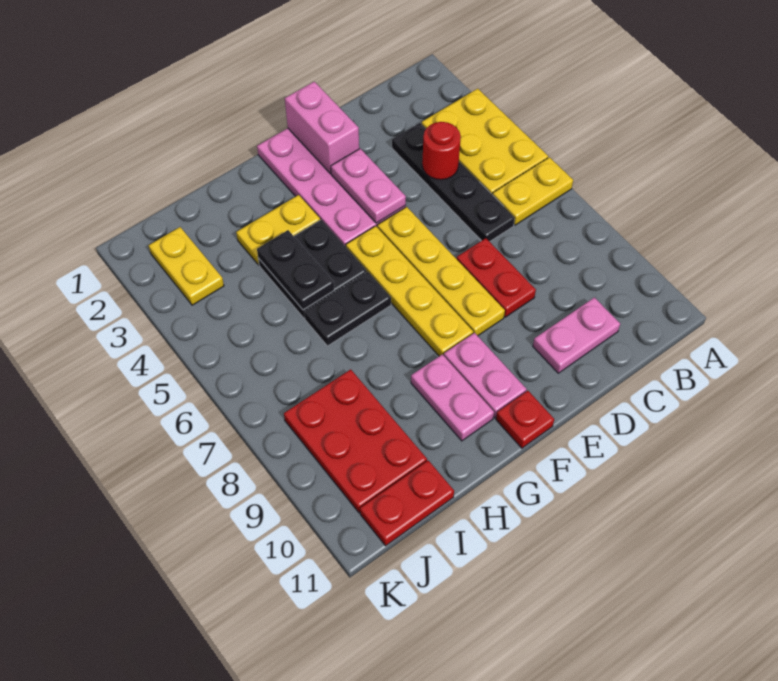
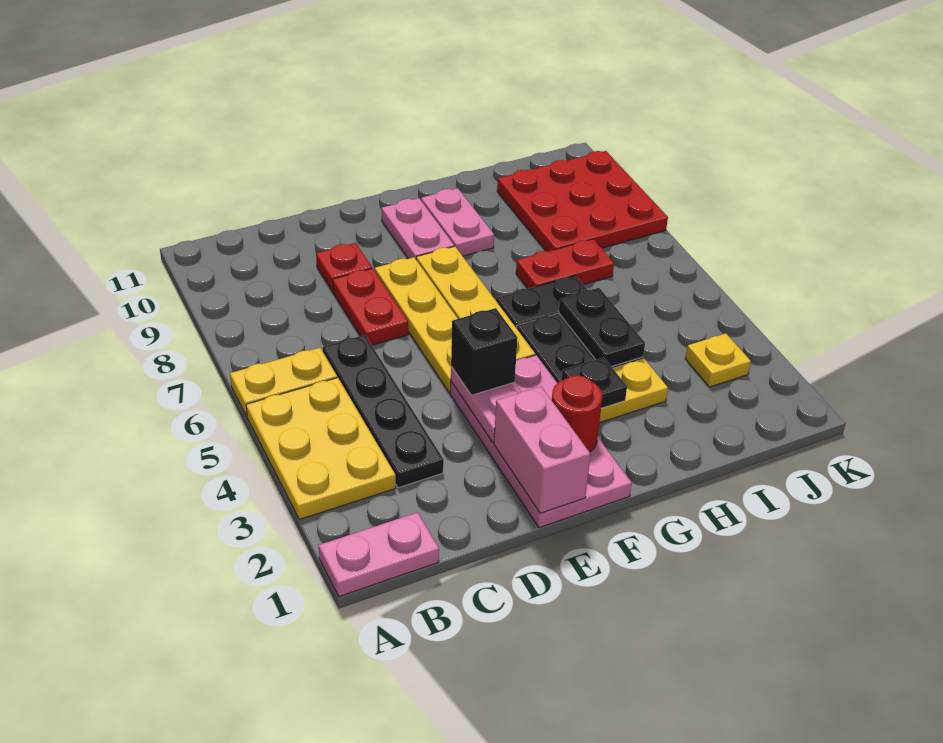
red 1x1 round brick [422,122,461,180] -> red 1x1 round brick moved to [552,375,602,452]
pink 1x2 plate [533,297,620,373] -> pink 1x2 plate moved to [319,512,439,597]
none -> black 1x1 brick [451,308,517,395]
red 1x1 plate [496,391,554,448] -> red 1x1 plate moved to [316,243,372,291]
none -> black 1x1 plate [561,357,627,408]
red 2x3 plate [284,369,427,513] -> red 3x3 plate [497,151,668,251]
red 1x2 plate [360,460,454,546] -> red 1x2 plate moved to [516,239,614,289]
yellow 1x2 plate [149,227,224,305] -> yellow 1x1 plate [685,334,751,387]

